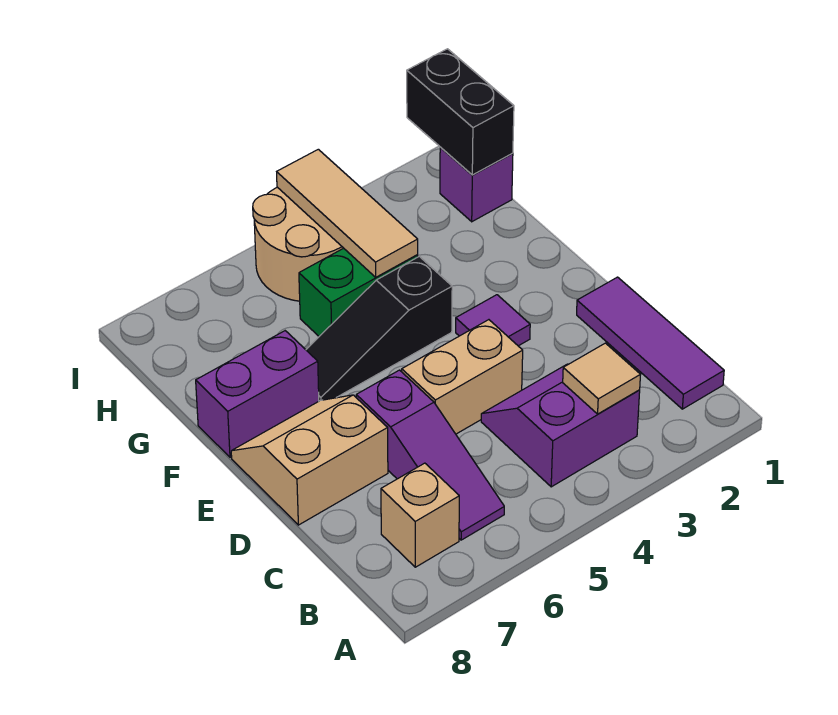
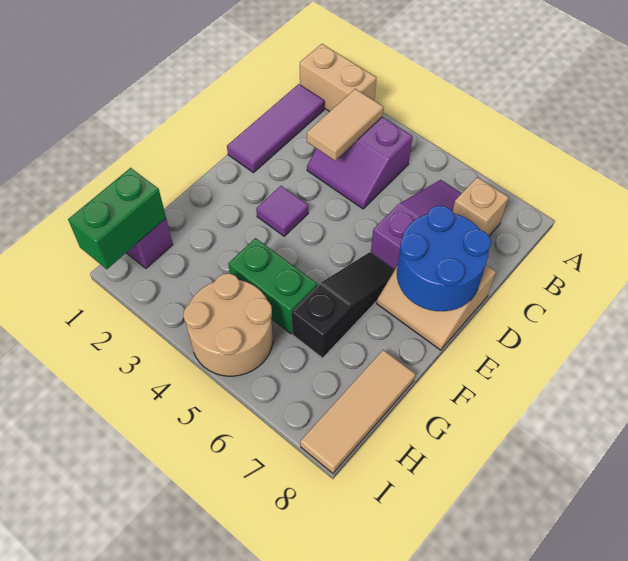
tan 1x1 tile [563,343,640,414] -> tan 1x2 tile [307,89,383,161]
tan 1x2 brick [402,320,523,434] -> tan 1x2 brick moved to [300,44,376,112]
none -> blue 2x2 round brick [397,206,491,311]
black 1x3 slope [306,256,452,401] -> black 1x3 slope turned to [292,252,395,358]
purple 1x2 brick [196,331,319,457] -> none
tan 1x3 tile [277,149,418,277] -> tan 1x3 tile moved to [300,350,415,473]
black 1x2 brick [407,49,514,175] -> green 1x2 brick [68,168,166,269]

